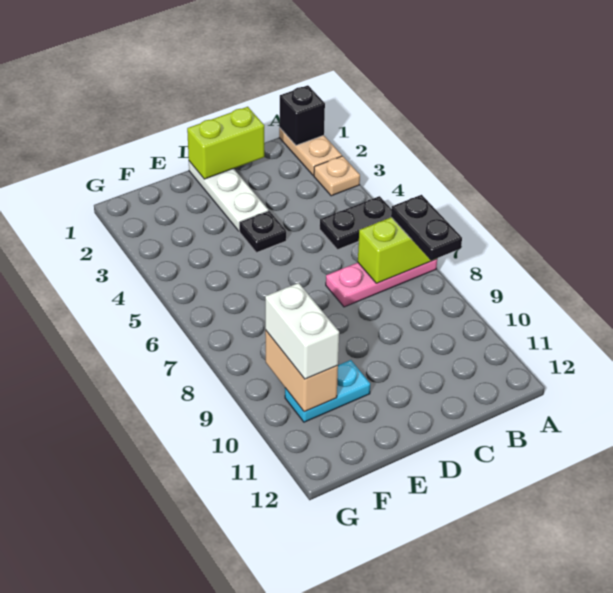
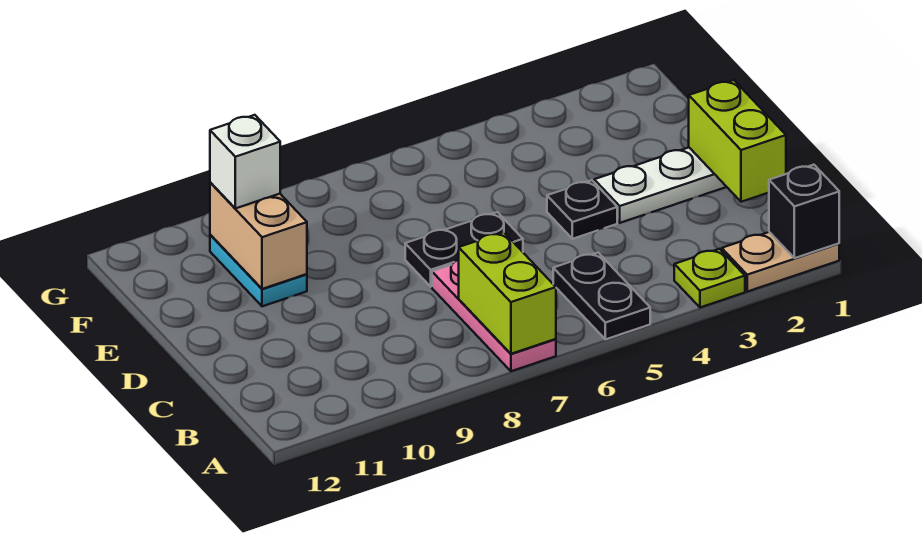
tan 1x1 plate [314,156,360,196] -> lime 1x1 plate [674,249,745,307]
black 1x2 plate [391,195,462,260] -> black 1x2 plate moved to [405,212,523,287]
tan 1x2 brick [265,330,338,412] -> tan 1x2 brick turned to [210,182,307,289]
white 1x2 brick [265,283,339,379] -> white 1x1 brick [210,115,280,208]

